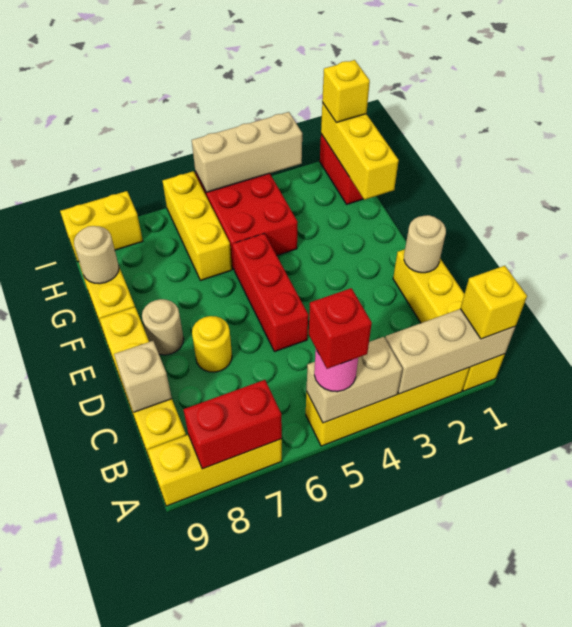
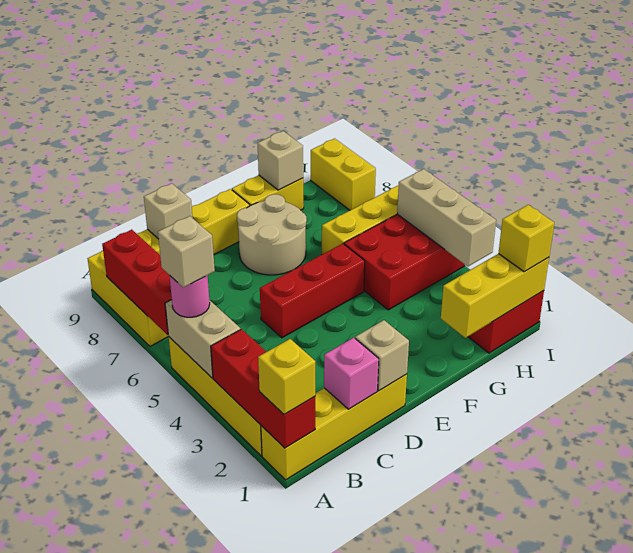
tan 1x3 brick [385,309,515,394] -> red 1x3 brick [211,329,315,448]
red 1x1 brick [309,288,372,369] -> tan 1x1 brick [158,216,215,287]
red 1x2 brick [183,380,282,469] -> red 1x3 brick [102,230,172,335]
none -> pink 1x1 brick [324,338,379,409]
tan 1x1 round brick [404,215,446,273] -> tan 1x1 brick [355,320,409,391]
yellow 1x1 round brick [192,316,232,372] -> none
tan 1x1 round brick [142,299,184,355] -> tan 2x2 round brick [237,194,307,275]
tan 1x1 round brick [74,226,119,284] -> tan 1x1 brick [258,131,303,190]

